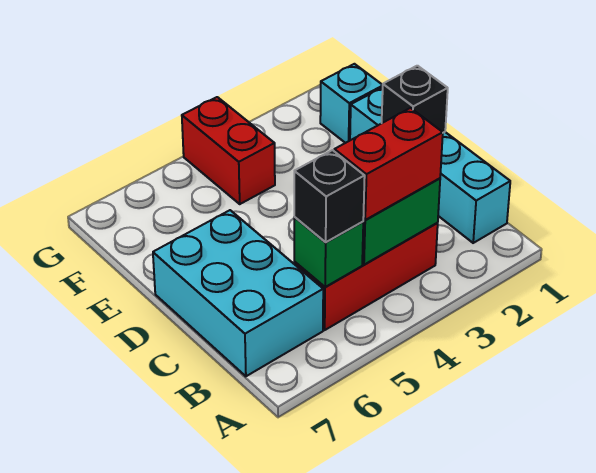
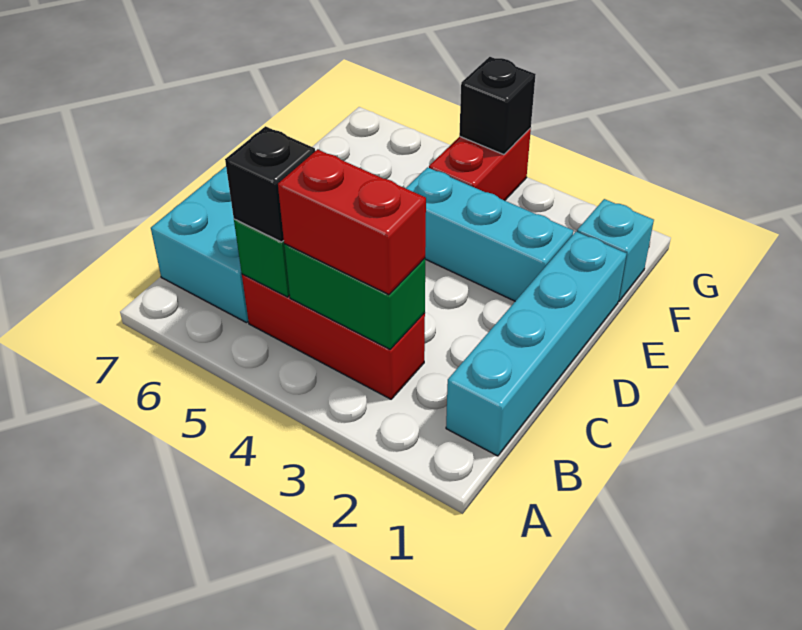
black 1x1 brick [382,66,448,133] -> black 1x1 brick moved to [459,57,536,155]
none -> cyan 1x3 brick [406,167,573,301]

